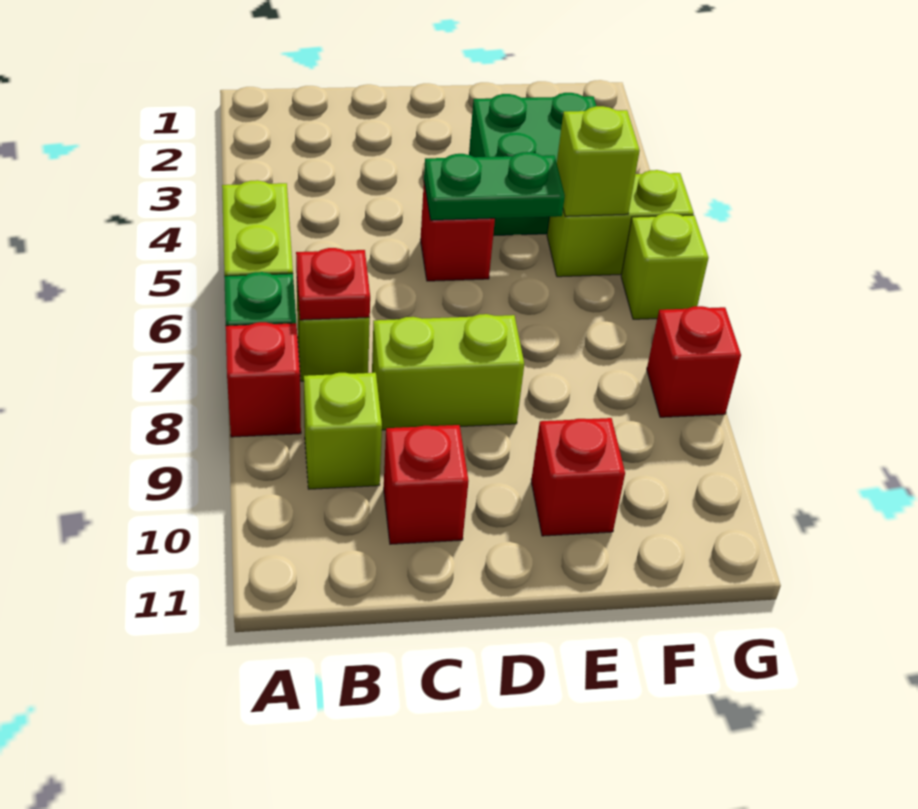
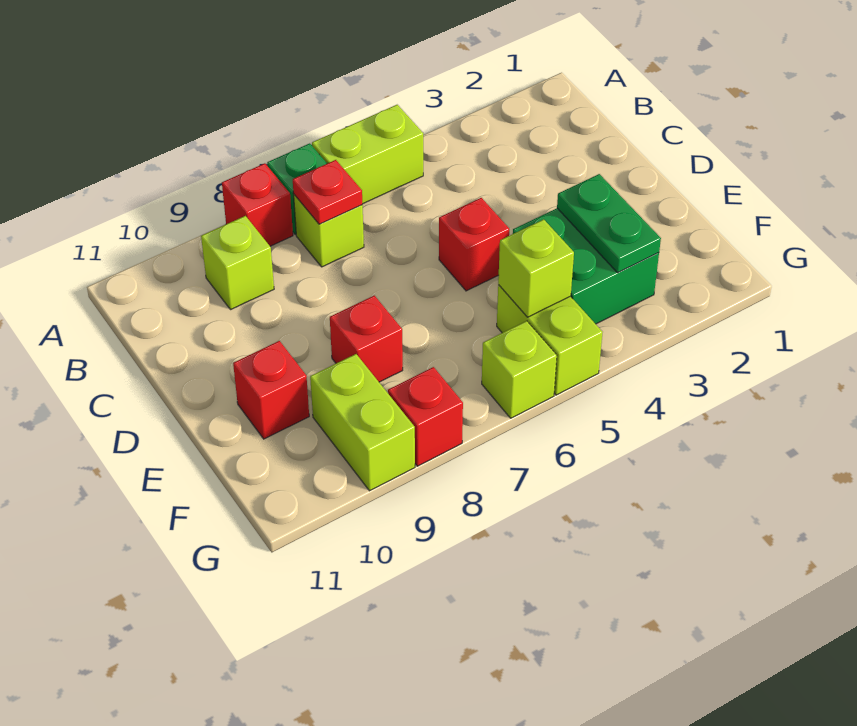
lime 1x2 brick [372,314,524,430] -> lime 1x2 brick moved to [310,354,415,491]
red 1x1 brick [384,425,469,544] -> red 1x1 brick moved to [330,296,403,382]
green 1x2 plate [424,152,565,220] -> green 1x2 plate moved to [557,174,661,273]

